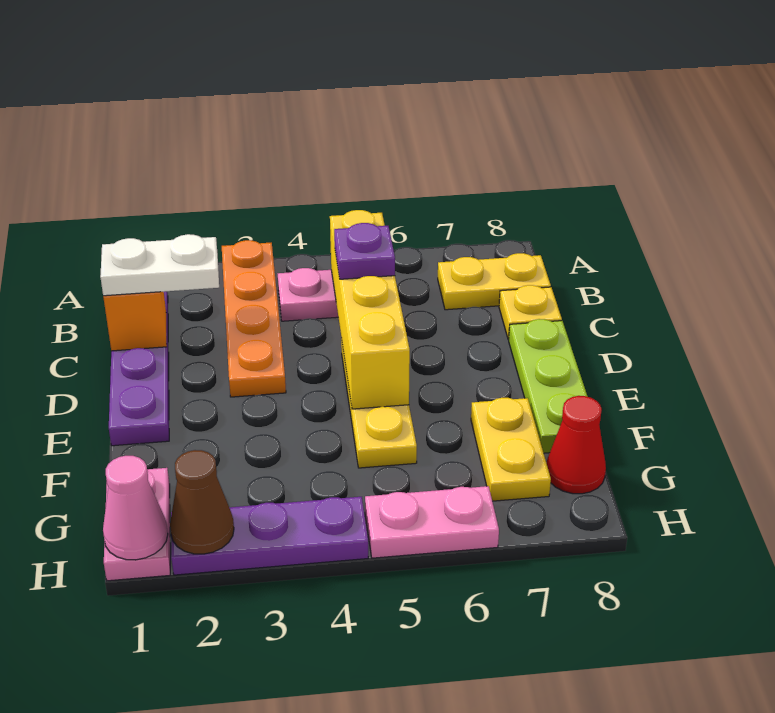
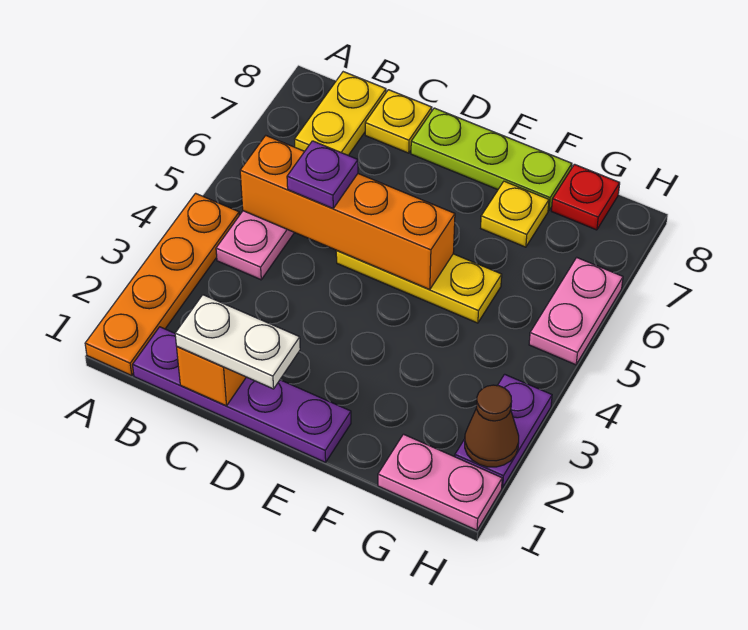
orange 1x4 plate [222,240,286,397] -> orange 1x4 plate turned to [85,193,239,376]
yellow 1x4 brick [330,210,410,409] -> orange 1x4 brick [240,136,455,290]
white 1x2 plate [100,234,219,296] -> white 1x2 plate turned to [175,295,300,389]
yellow 1x2 plate [471,398,551,501] -> yellow 1x1 plate [481,181,549,247]
red 1x1 cone [547,396,606,494] -> red 1x1 plate [551,164,620,230]
pink 1x1 cone [103,456,168,560] -> none
purple 1x3 plate [171,497,368,575] -> purple 1x2 plate [455,374,552,488]

